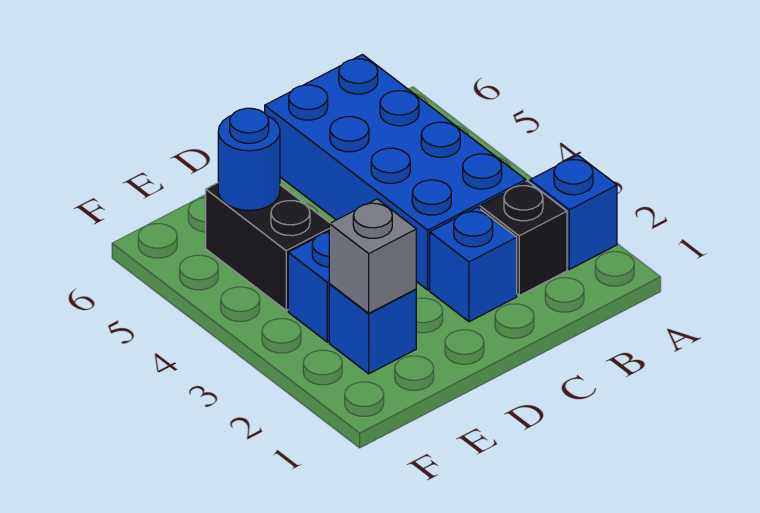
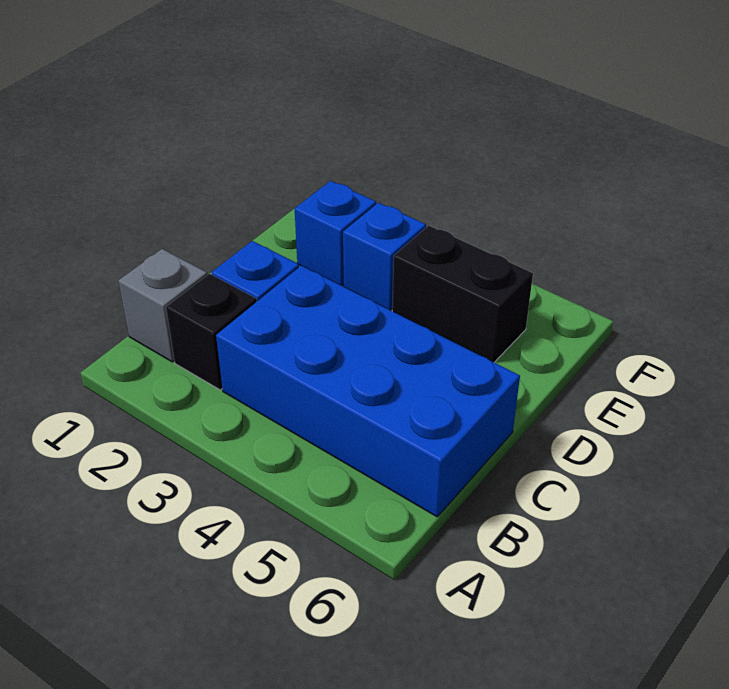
blue 1x1 brick [530,155,617,269] -> none
grey 1x1 brick [329,199,416,313] -> grey 1x1 brick moved to [119,249,207,362]
blue 1x1 round brick [218,108,280,211] -> none

